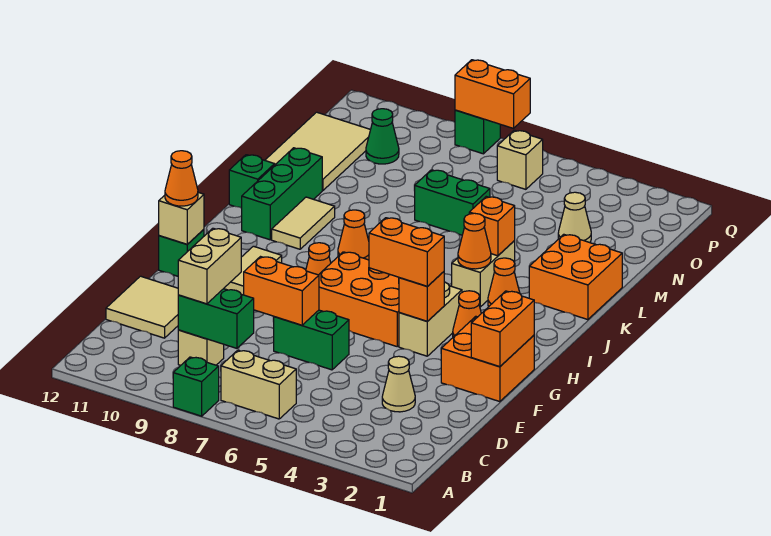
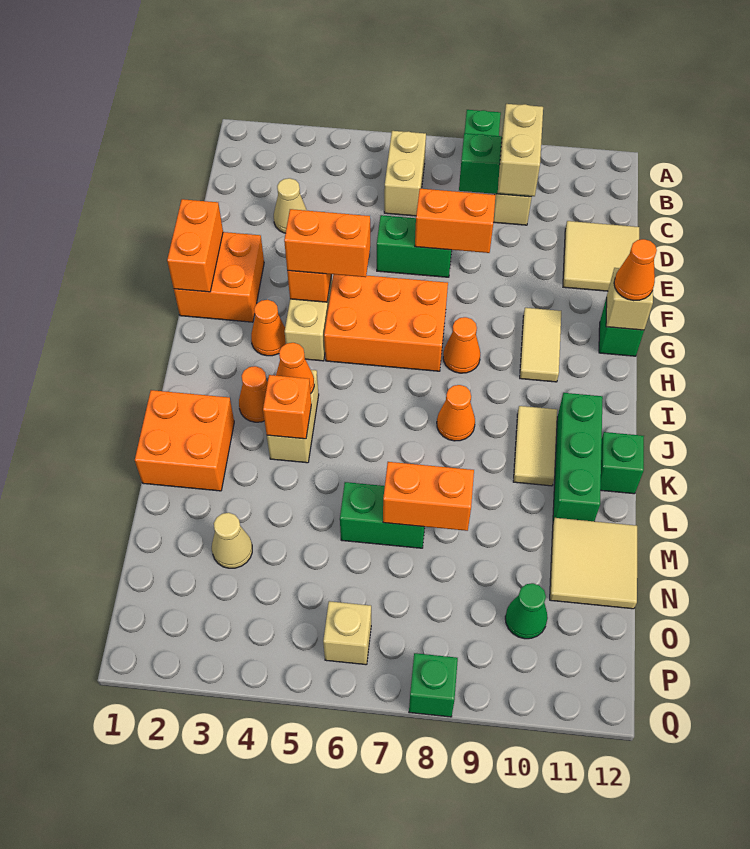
tan 1x2 brick [221,350,296,419] -> tan 1x2 brick turned to [384,131,426,216]
tan 2x3 tile [265,112,370,191] -> tan 2x2 tile [550,518,637,609]
orange 1x2 brick [455,60,530,128] -> orange 1x2 brick moved to [383,462,474,531]

